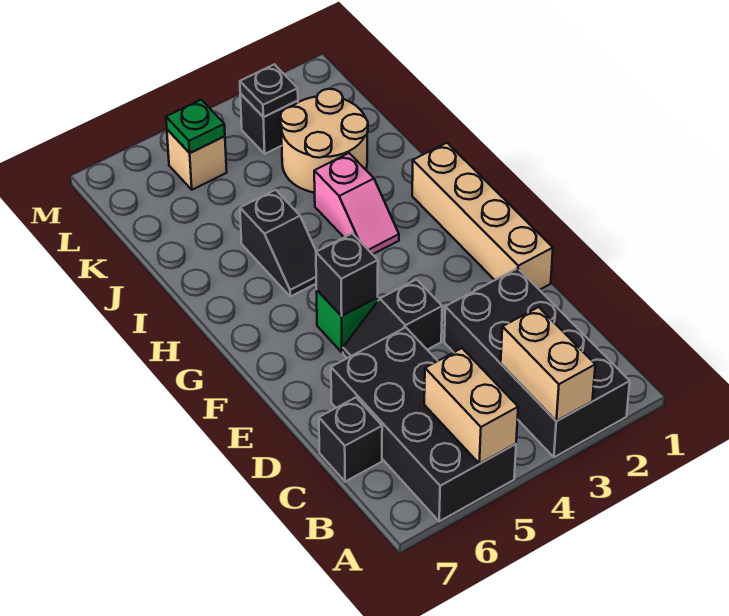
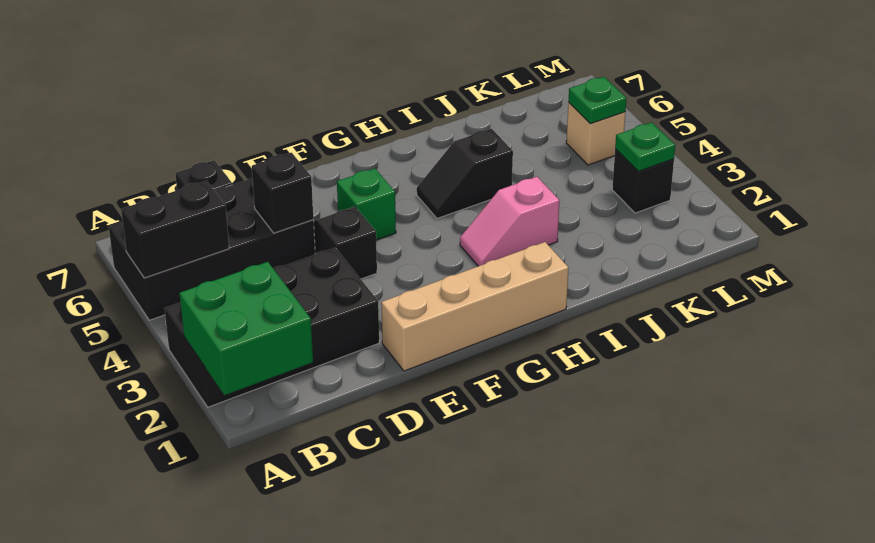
none -> green 2x2 brick [179,262,313,395]
tan 1x2 brick [501,307,595,421] -> none
tan 1x2 brick [424,348,518,464] -> black 1x2 brick [121,181,229,278]
black 1x1 brick [316,233,378,316] -> black 1x1 brick moved to [252,153,313,233]
tan 2x2 round brick [280,89,368,193] -> none
black 1x1 plate [240,64,298,117] -> green 1x1 plate [615,122,675,171]

